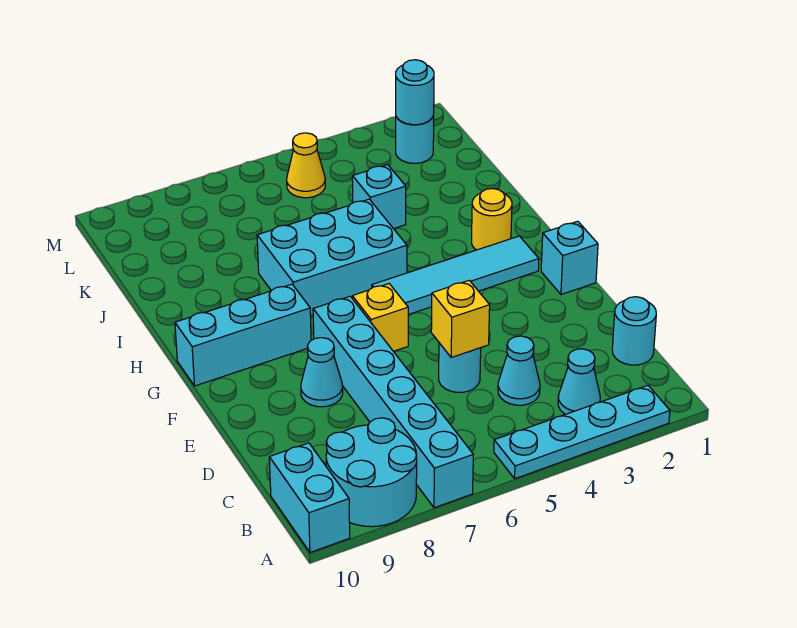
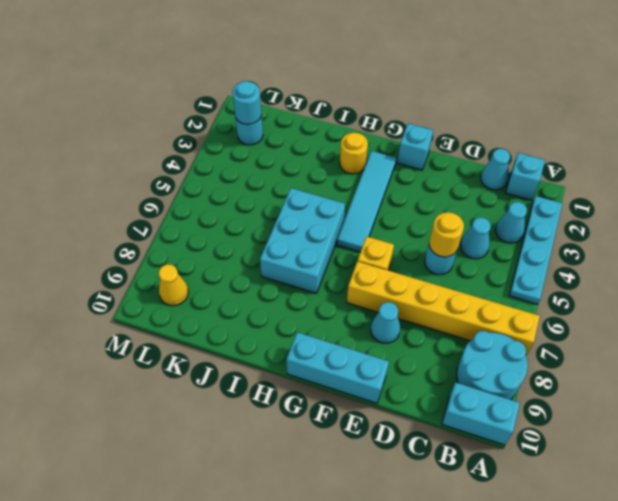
cyan 1x6 brick [313,296,473,508] -> yellow 1x6 brick [347,261,540,355]
cyan 1x1 round brick [612,297,656,365] -> cyan 1x1 cone [481,149,510,190]
yellow 1x1 brick [431,280,490,357] -> yellow 1x1 round brick [429,212,464,257]
cyan 1x3 brick [175,284,311,386] -> cyan 1x3 brick turned to [286,332,389,403]
cyan 1x1 brick [352,165,406,229] -> cyan 1x1 brick moved to [506,153,545,200]
yellow 1x1 cone [287,133,325,198] -> yellow 1x1 cone moved to [159,264,188,306]

